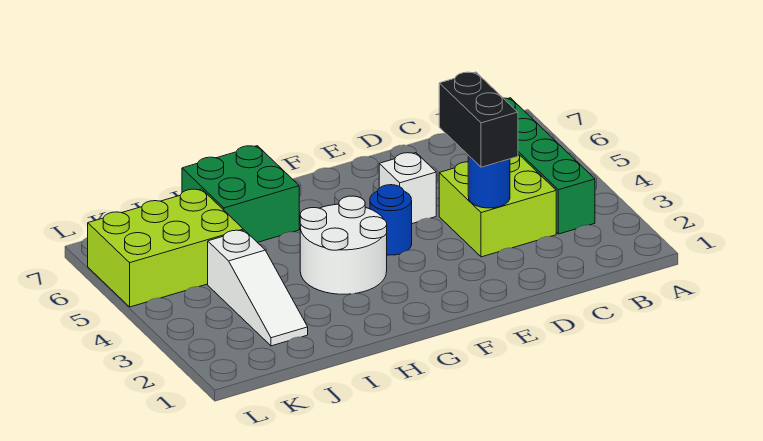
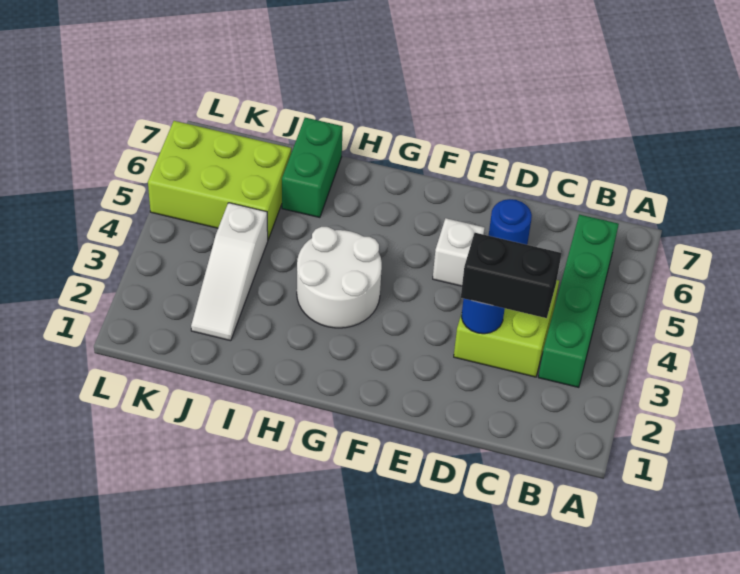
black 1x2 brick [439,72,518,167] -> black 1x2 brick turned to [461,233,562,318]
blue 1x1 round brick [370,185,412,255] -> blue 1x1 round brick moved to [489,199,532,245]
green 2x2 brick [182,146,299,242] -> green 1x2 brick [282,118,343,218]

